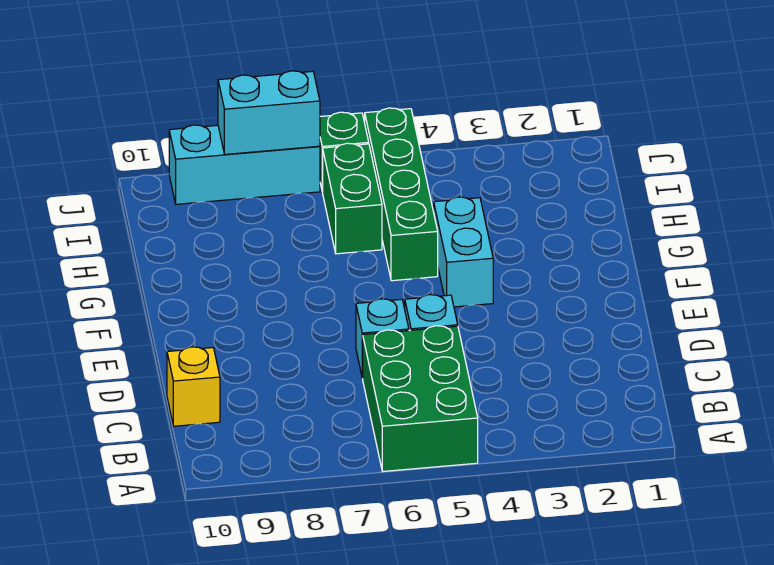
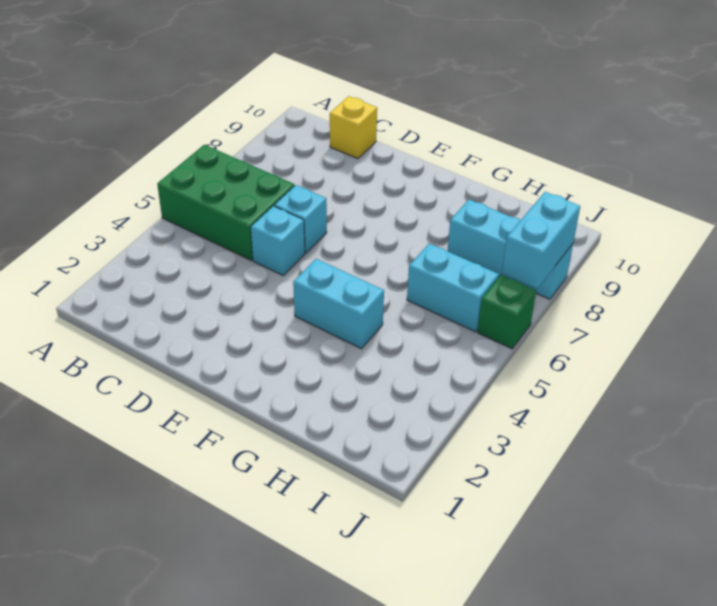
green 1x4 brick [365,108,438,281] -> none
green 1x2 brick [322,143,382,254] -> cyan 1x2 brick [407,243,499,332]
cyan 1x3 brick [169,125,320,204] -> cyan 1x3 brick turned to [448,199,573,299]

